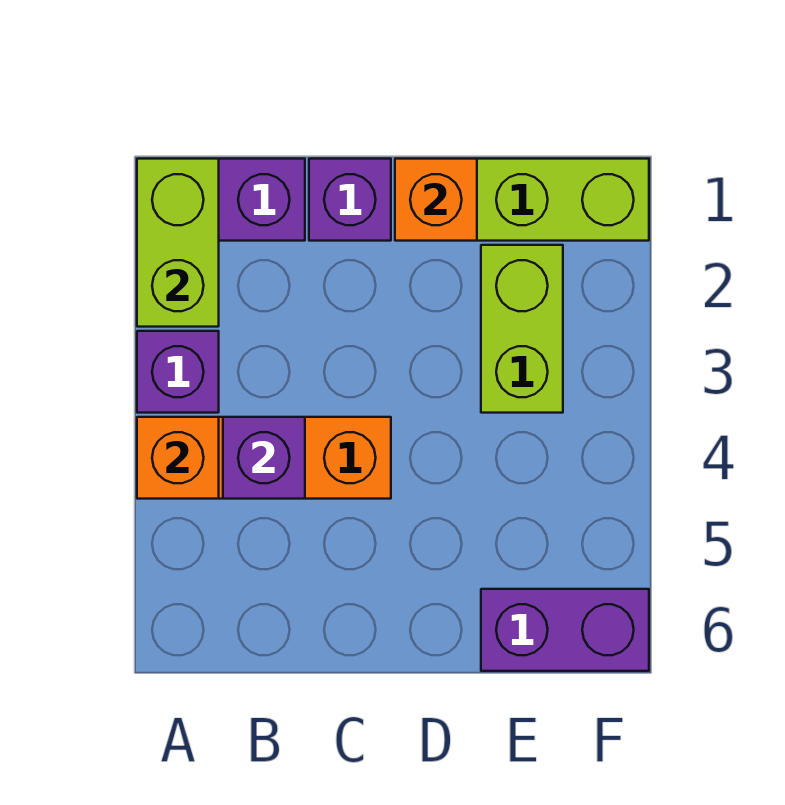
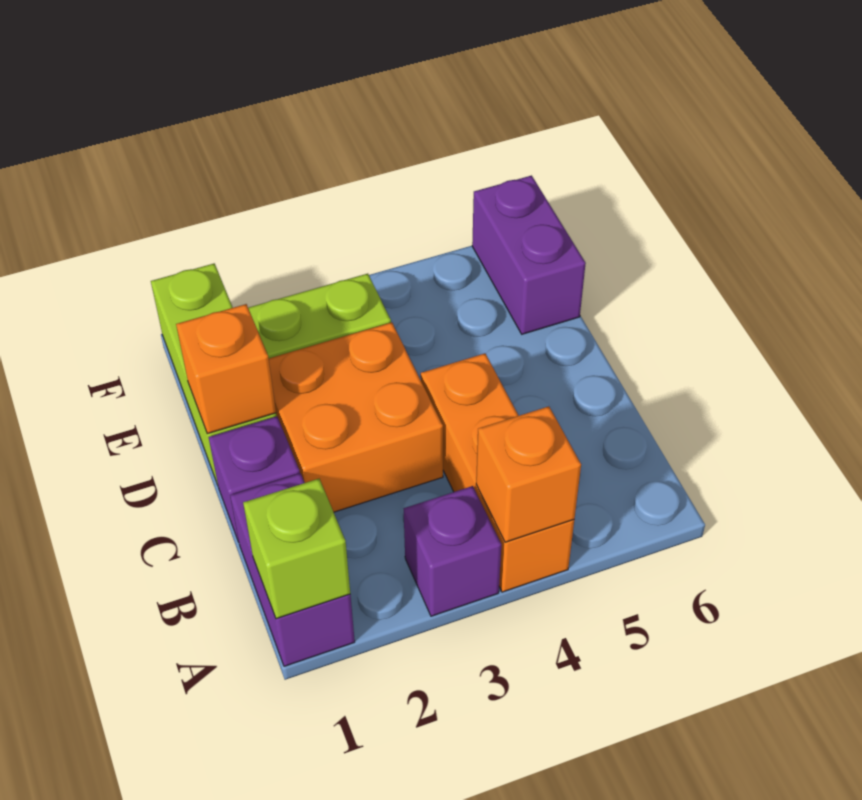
lime 1x2 brick [137,159,219,327] -> lime 1x1 brick [243,479,350,619]
purple 1x1 brick [223,417,305,499] -> none
none -> orange 2x2 brick [269,322,443,512]

